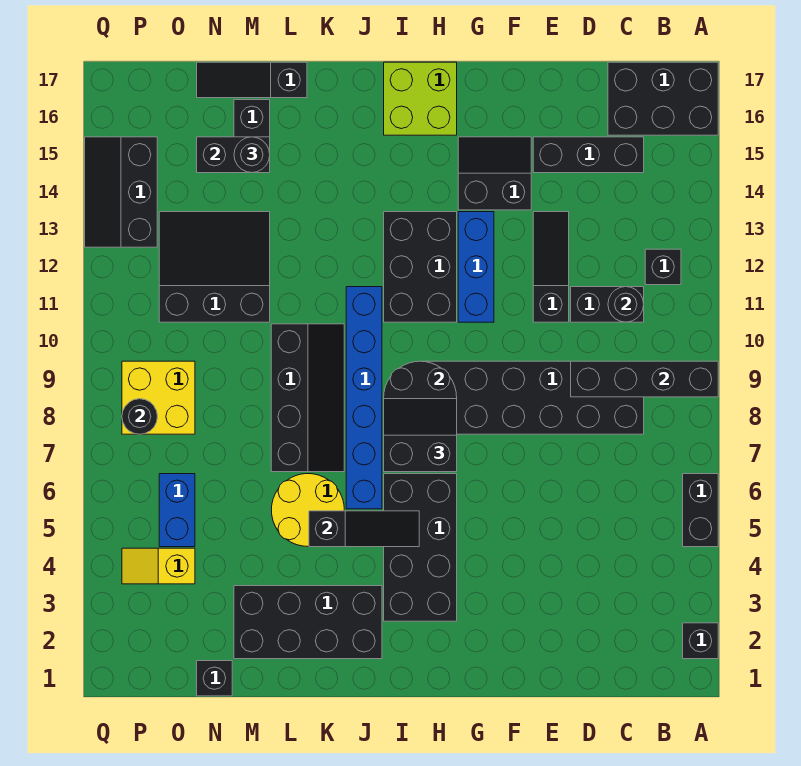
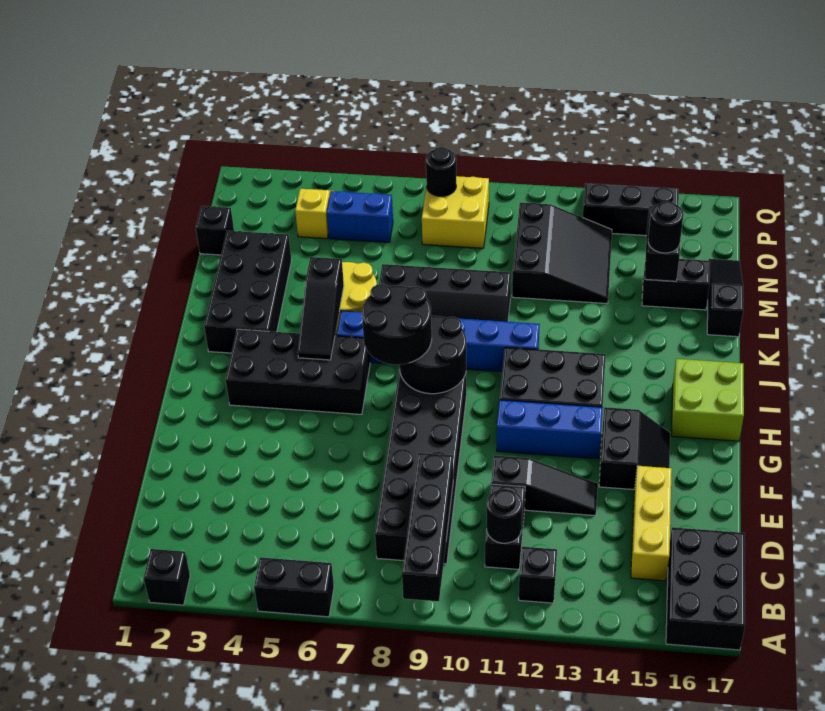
black 1x3 brick [533,137,644,173] -> yellow 1x3 brick [631,466,672,581]
black 2x2 slope [384,399,457,472] -> black 2x2 round brick [362,284,432,365]

